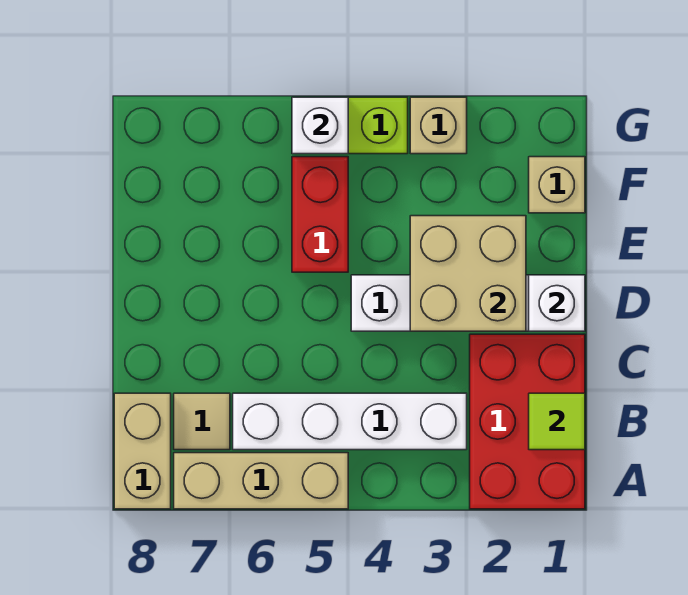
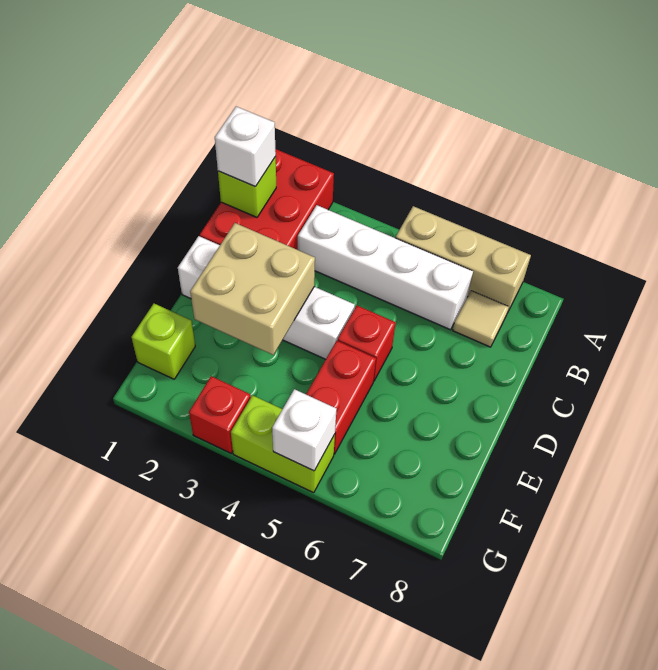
tan 1x2 brick [114,393,171,509] -> none
lime 1x1 tile [529,393,585,450] -> lime 1x1 brick [218,157,276,217]
white 1x1 brick [529,275,585,331] -> white 1x1 brick moved to [215,107,276,187]
none -> red 1x1 brick [337,306,396,381]
tan 1x1 brick [529,157,585,213] -> lime 1x1 brick [132,304,195,379]
tan 1x1 brick [410,97,467,154] -> red 1x1 brick [189,376,251,453]

